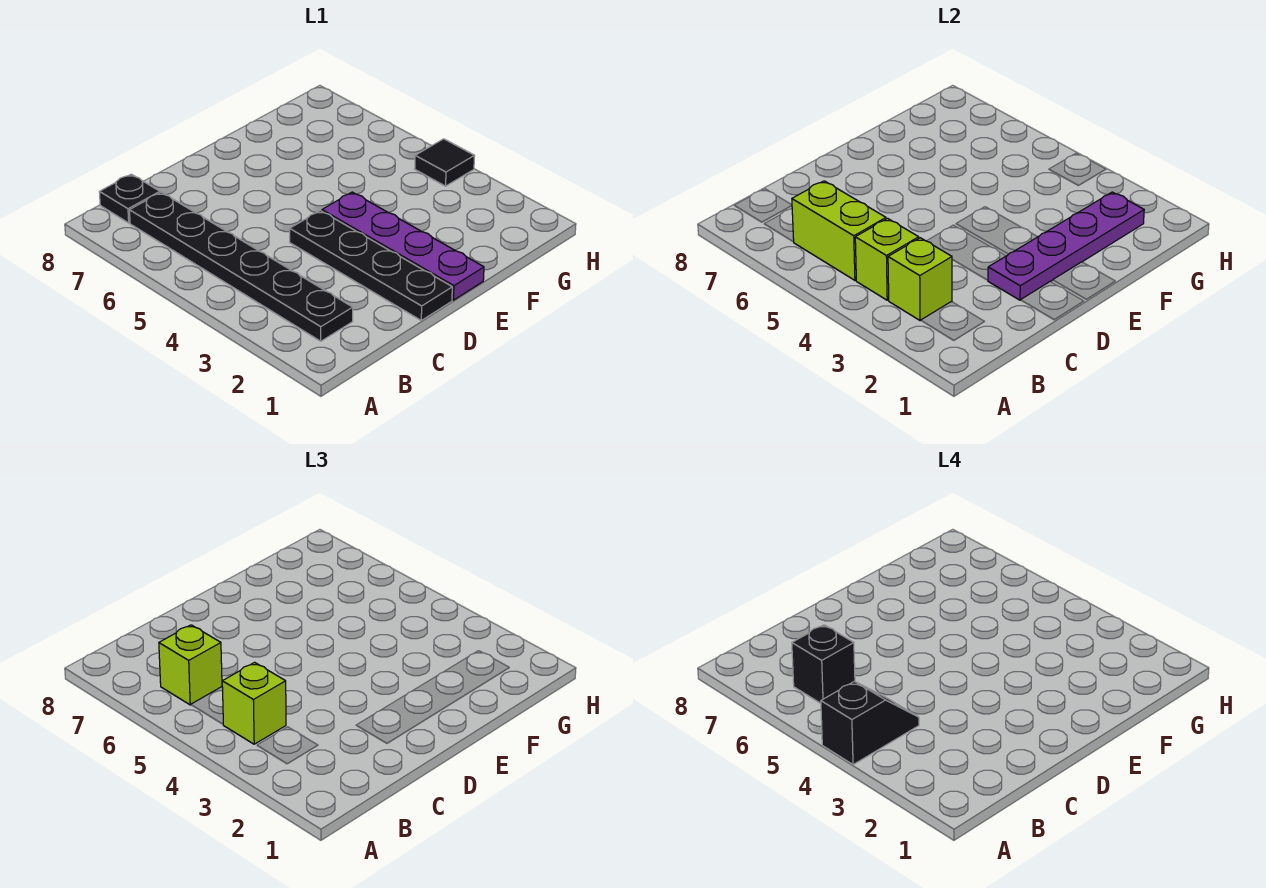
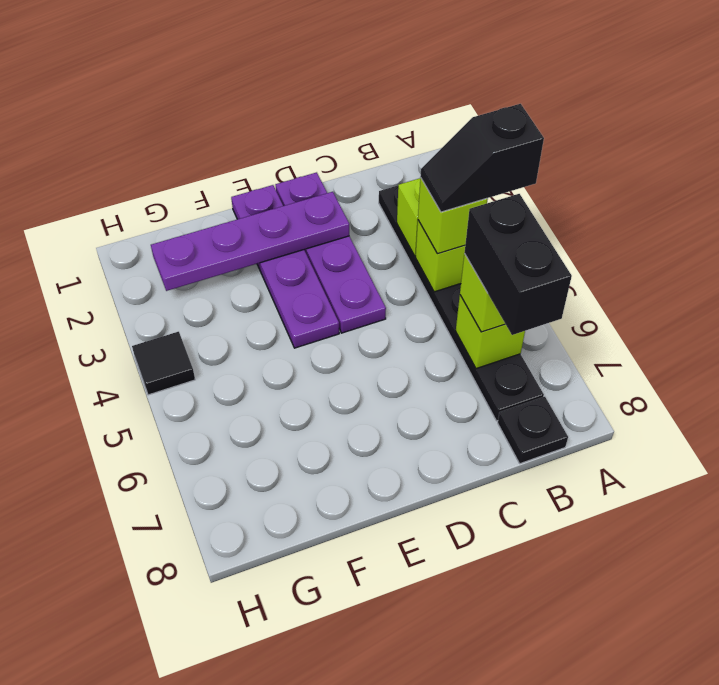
lime 1x2 brick [792,181,886,280] -> lime 1x1 brick [456,295,525,369]
black 1x1 brick [792,625,855,703] -> black 1x2 brick [465,194,572,335]
black 1x4 plate [290,211,452,320] -> purple 1x4 plate [276,172,386,333]

